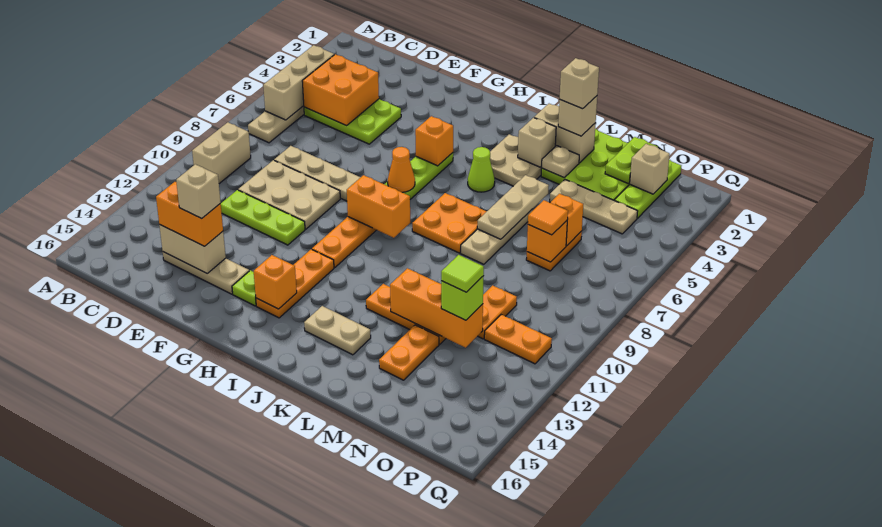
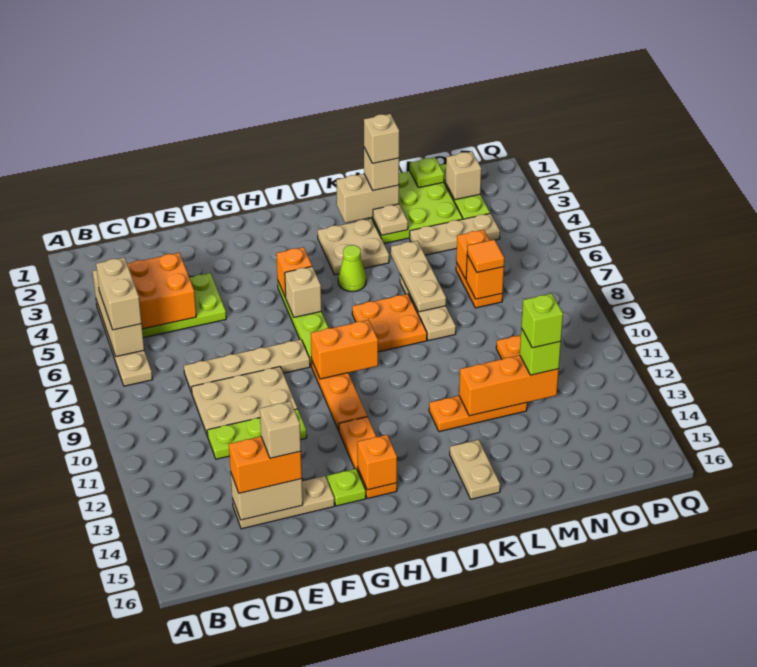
tan 1x2 brick [192,122,251,184] -> tan 1x2 brick moved to [96,257,142,330]
orange 1x1 cone [388,147,415,192] -> none
tan 1x2 plate [304,306,371,355] -> tan 1x2 plate turned to [450,440,500,499]
tan 1x1 brick [518,118,556,167] -> tan 1x1 brick moved to [285,267,321,317]
orange 1x2 plate [379,325,439,380] -> none
lime 1x2 plate [605,137,658,184] -> lime 1x1 plate [410,158,444,188]
lime 1x1 tile [441,255,484,292] -> lime 1x1 brick [521,294,563,348]
orange 1x2 plate [484,315,552,364] -> none

